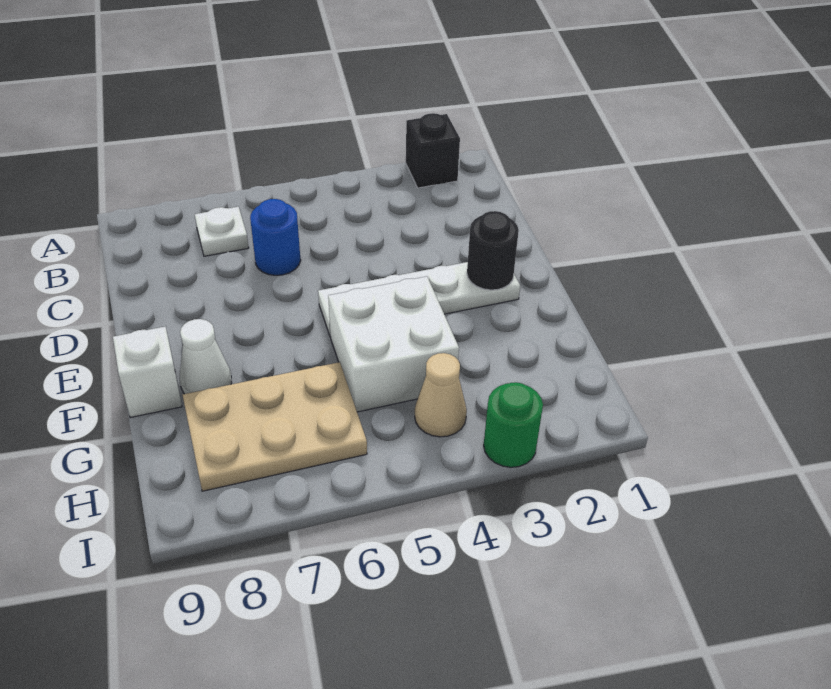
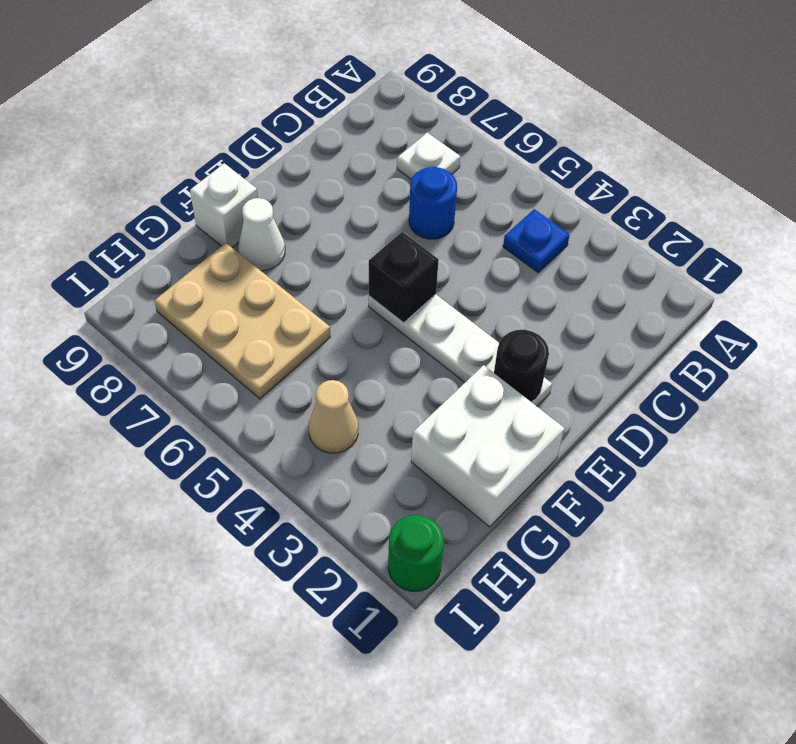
black 1x1 brick [406,113,460,188] -> black 1x1 brick moved to [369,232,439,323]
none -> blue 1x1 plate [503,209,570,272]
white 2x2 brick [328,276,459,412] -> white 2x2 brick moved to [411,365,564,527]
green 1x1 round brick [484,382,543,467] -> green 1x1 round brick moved to [388,515,444,591]

